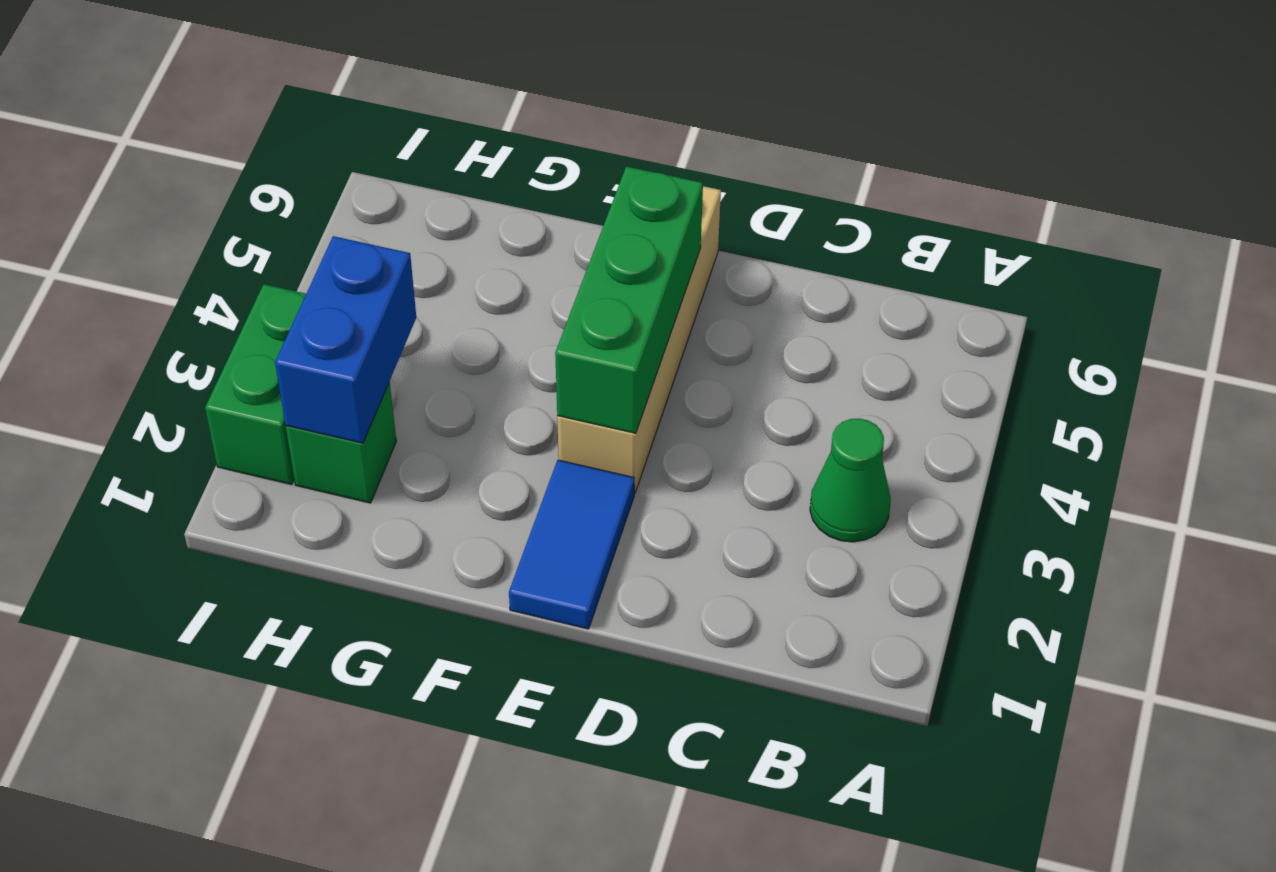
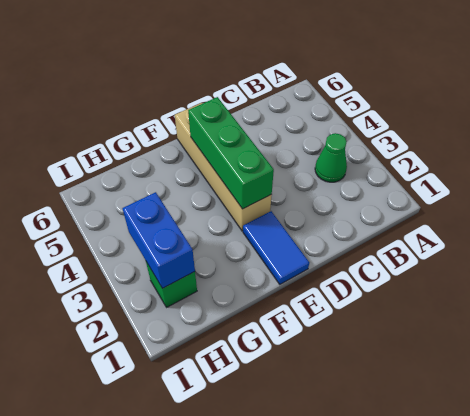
green 1x2 brick [205,284,306,484] -> none

